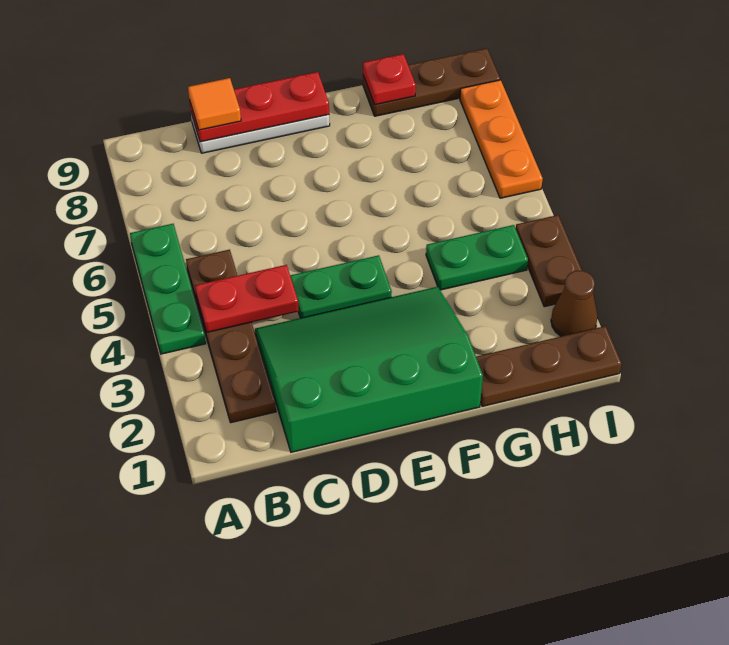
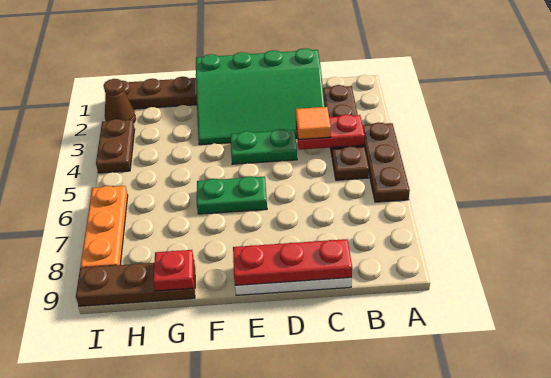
green 1x3 plate [130,224,206,354] -> brown 1x3 plate [363,122,410,202]
orange 1x1 tile [188,78,241,130] -> orange 1x1 tile moved to [296,107,331,139]
green 1x2 plate [426,225,528,290] -> green 1x2 plate moved to [197,176,267,214]

